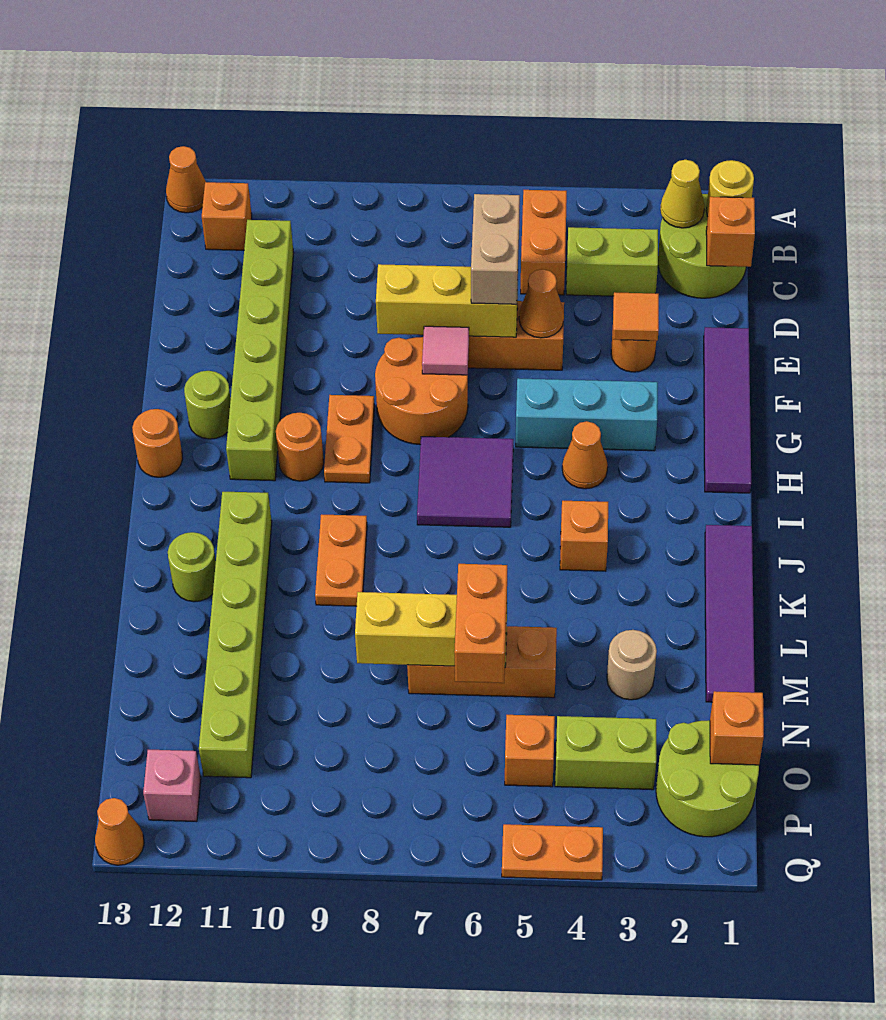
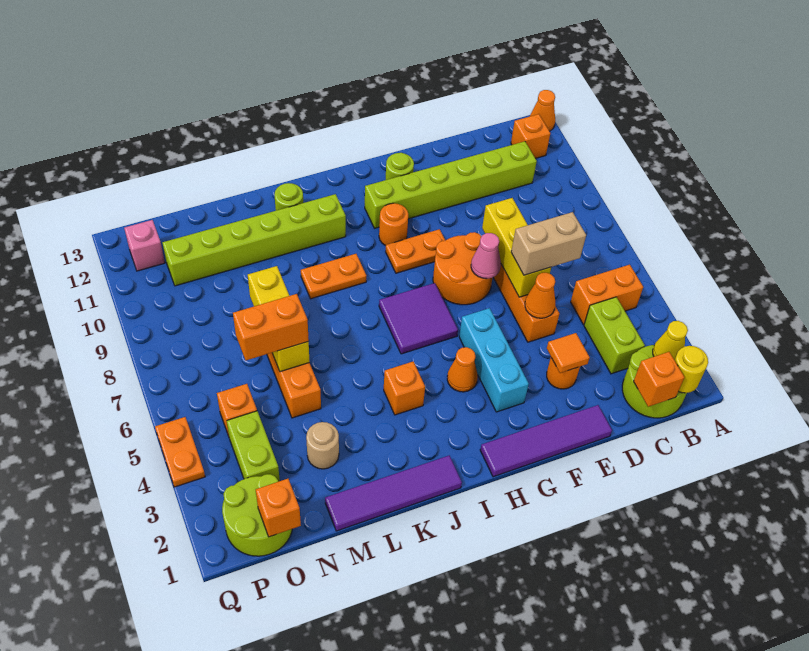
pink 1x1 tile [422,326,469,375] -> pink 1x1 cone [471,233,501,279]
orange 1x1 round brick [132,409,183,477] -> none
orange 1x1 cone [95,798,144,865] -> none

